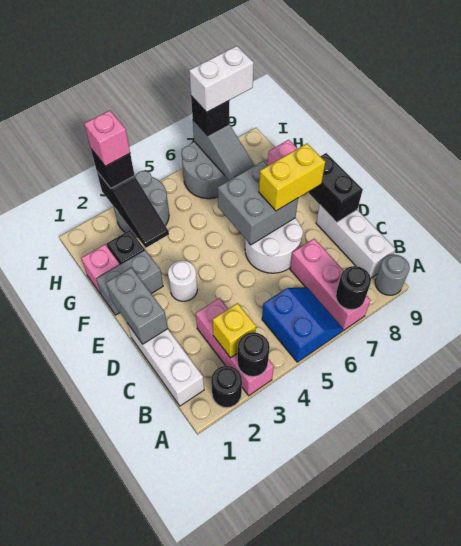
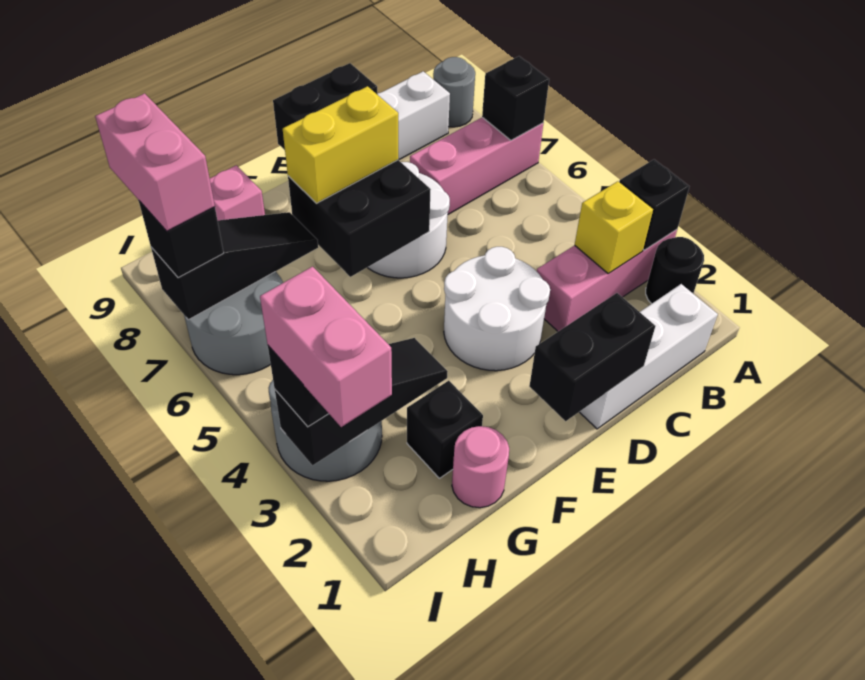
black 1x1 round brick [237,333,270,377] -> black 1x1 brick [619,160,689,250]
blue 2x2 slope [262,287,343,362] -> none
black 1x1 round brick [336,266,371,310] -> black 1x1 brick [482,56,549,140]
grey 1x2 brick [106,268,168,344] -> black 1x2 brick [529,293,655,421]
white 1x1 round brick [168,260,197,301] -> white 2x2 round brick [444,247,550,371]
grey 2x2 brick [218,161,298,245] -> black 2x2 brick [288,160,431,277]
yellow 1x2 brick [259,144,325,211] -> yellow 1x2 brick turned to [283,86,398,203]
grey 1x2 brick [96,250,163,315] -> none
pink 1x1 brick [81,245,120,294] -> pink 1x1 round brick [452,426,509,508]
grey 1x3 slope [193,120,255,180] -> black 1x3 slope [151,212,318,320]
pink 1x1 brick [84,110,130,166] -> pink 1x2 brick [260,267,392,427]
white 1x2 brick [189,46,254,112] -> pink 1x2 brick [95,93,215,231]

